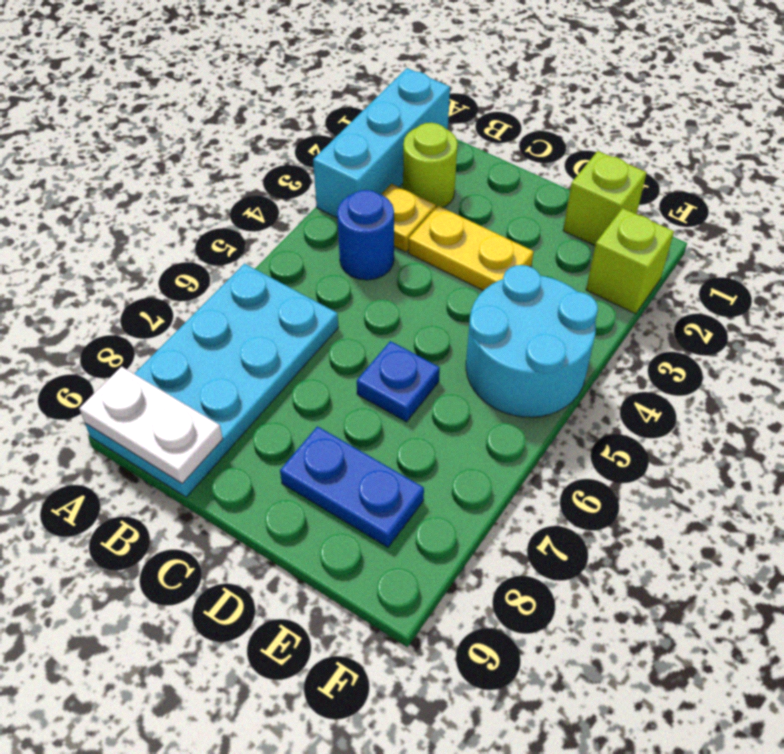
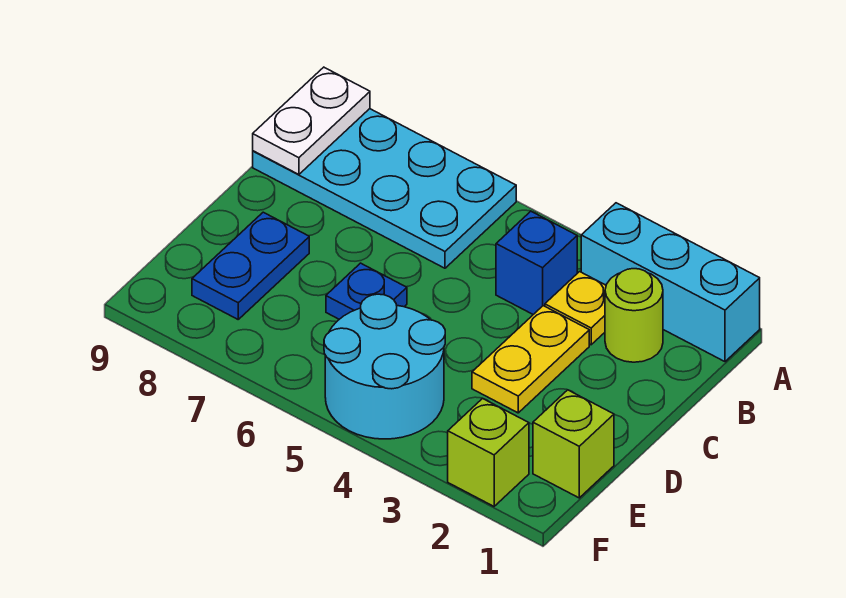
blue 1x1 round brick [337,190,394,280] -> blue 1x1 brick [496,211,577,314]

